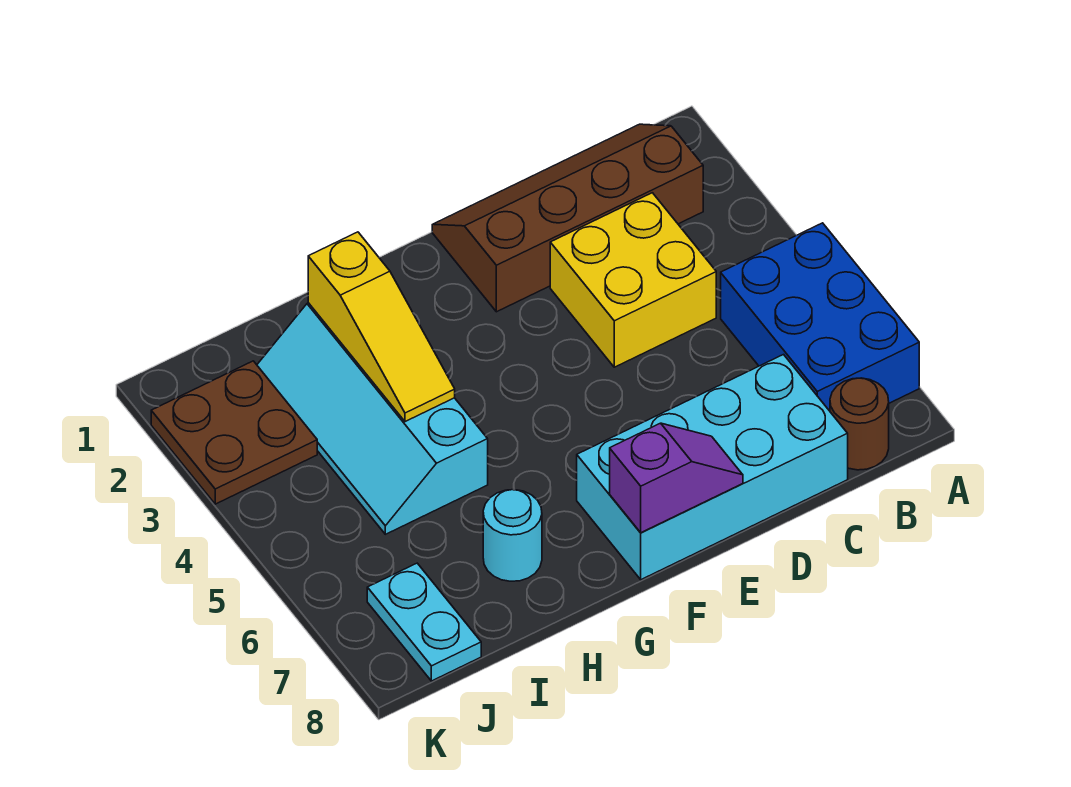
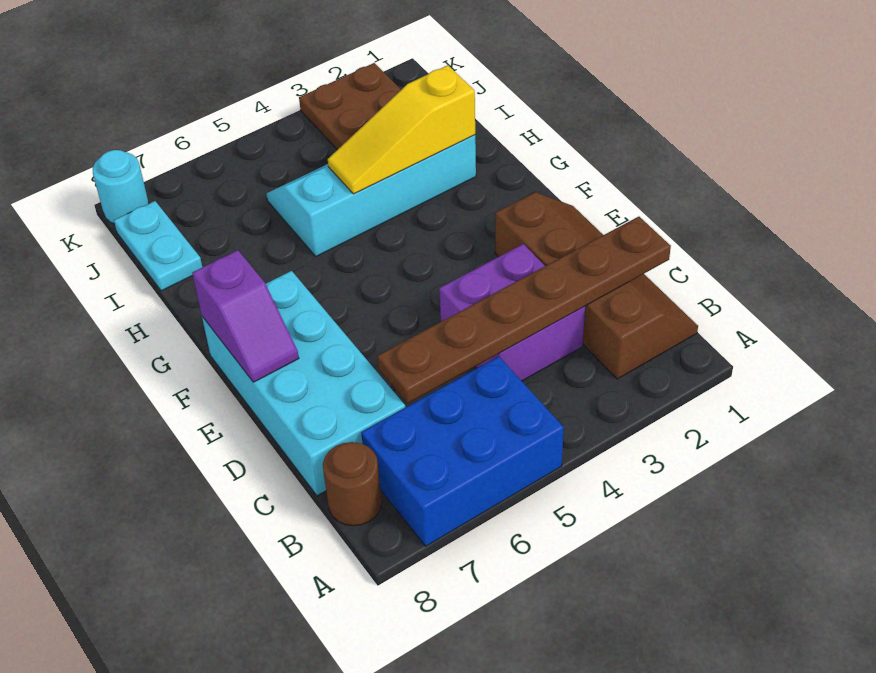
none -> brown 1x6 plate [377,217,671,403]
yellow 2x2 brick [550,193,716,367] -> purple 2x2 brick [439,244,585,381]
cyan 1x1 round brick [483,490,542,581] -> cyan 1x1 round brick moved to [93,150,149,224]
cyan 1x2 plate [367,563,481,681] -> cyan 1x2 plate turned to [114,201,202,291]

